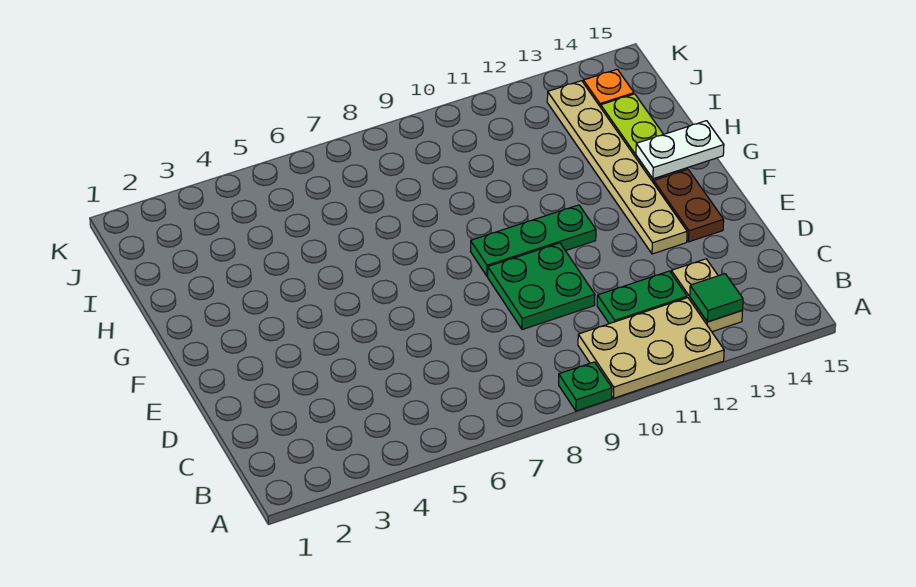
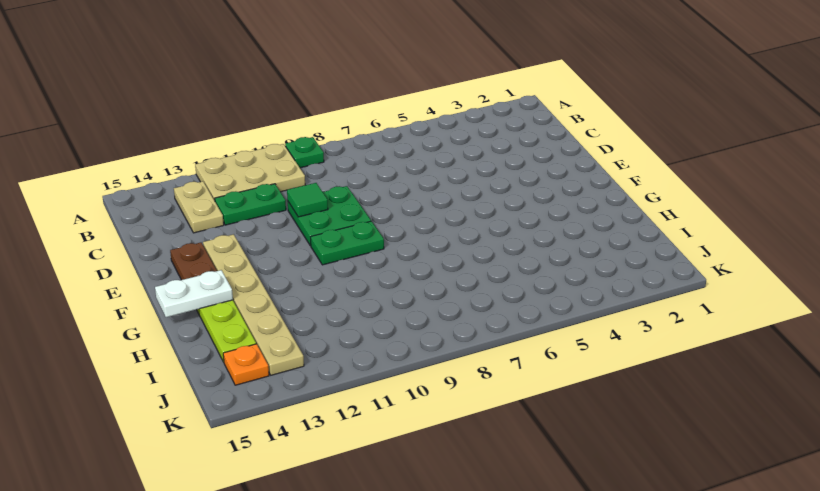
green 1x1 tile [690,274,743,322] -> green 1x1 tile moved to [287,183,328,217]
green 1x3 plate [471,205,596,276] -> green 1x2 plate [311,221,384,265]

